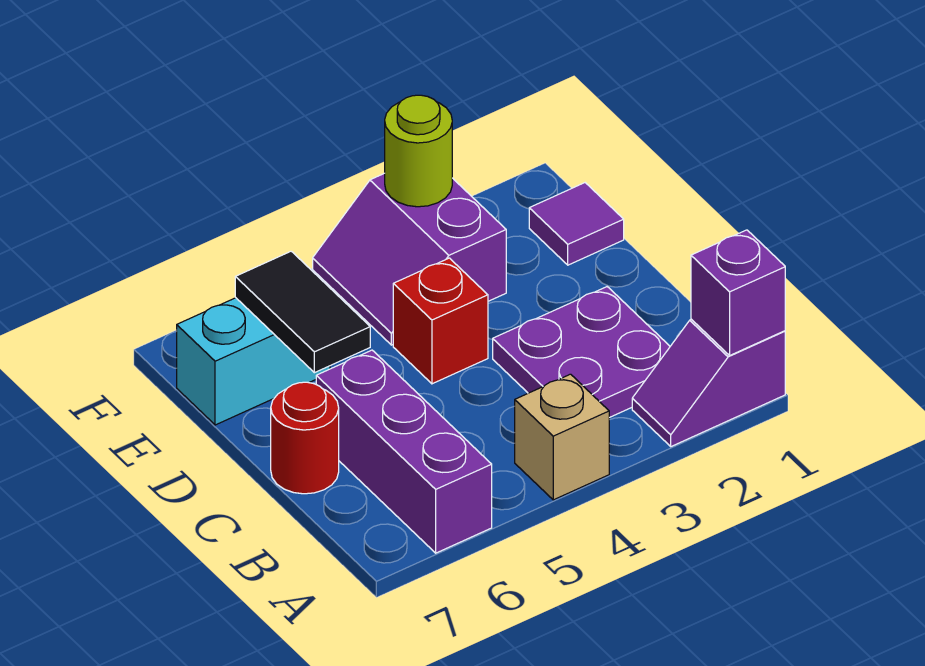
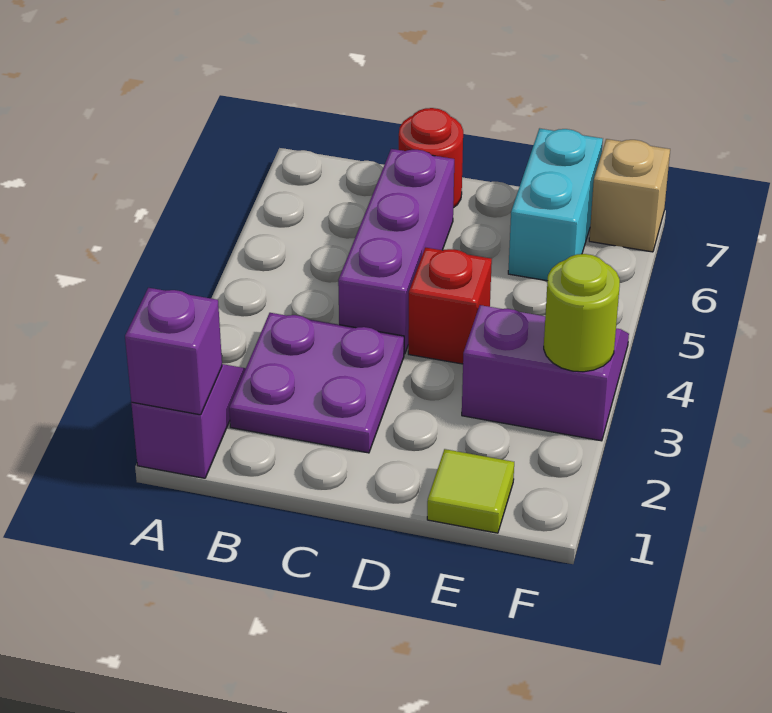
tan 1x1 brick [515,374,609,500] -> tan 1x1 brick moved to [589,139,670,252]
purple 1x3 brick [316,350,492,553] -> purple 1x3 brick turned to [338,149,454,354]
black 1x2 tile [235,251,370,373] -> none
purple 1x1 tile [529,183,624,265] -> lime 1x1 tile [427,449,514,533]

